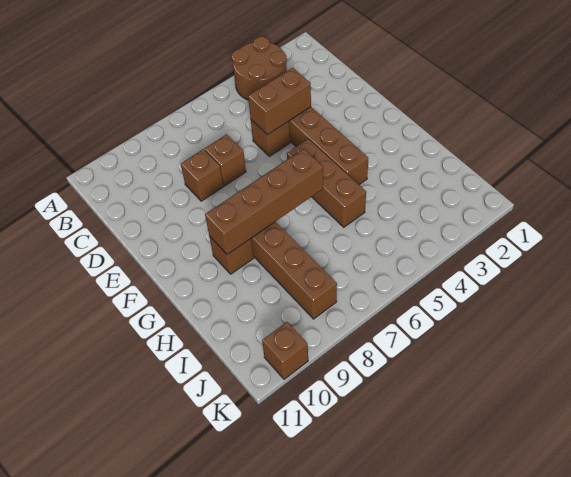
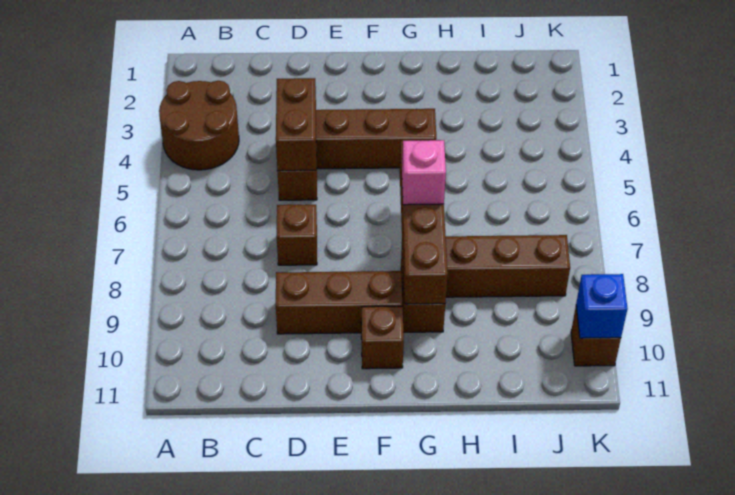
brown 1x1 brick [181,149,223,201] -> brown 1x1 brick moved to [361,306,404,369]
brown 1x3 brick [287,139,366,227] -> brown 1x3 brick moved to [276,271,402,334]
none -> pink 1x1 brick [402,140,446,205]
none -> blue 1x1 brick [576,274,628,338]

